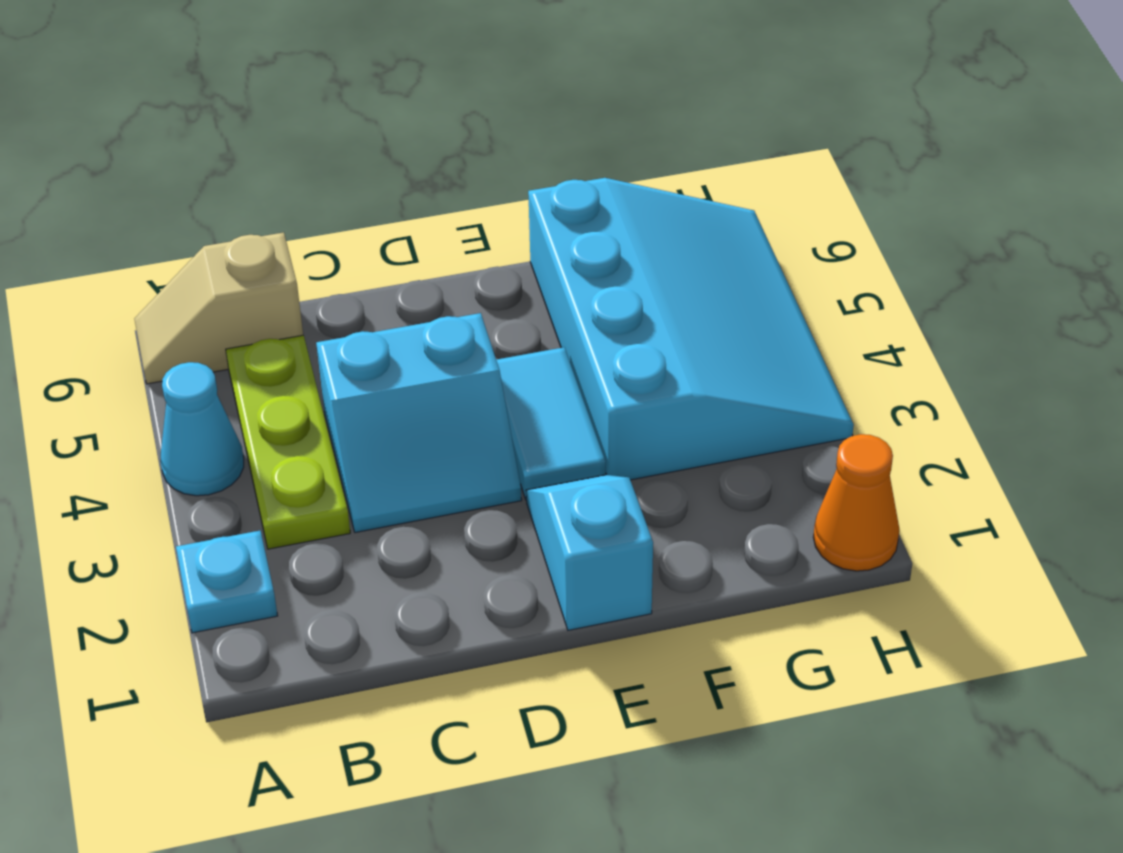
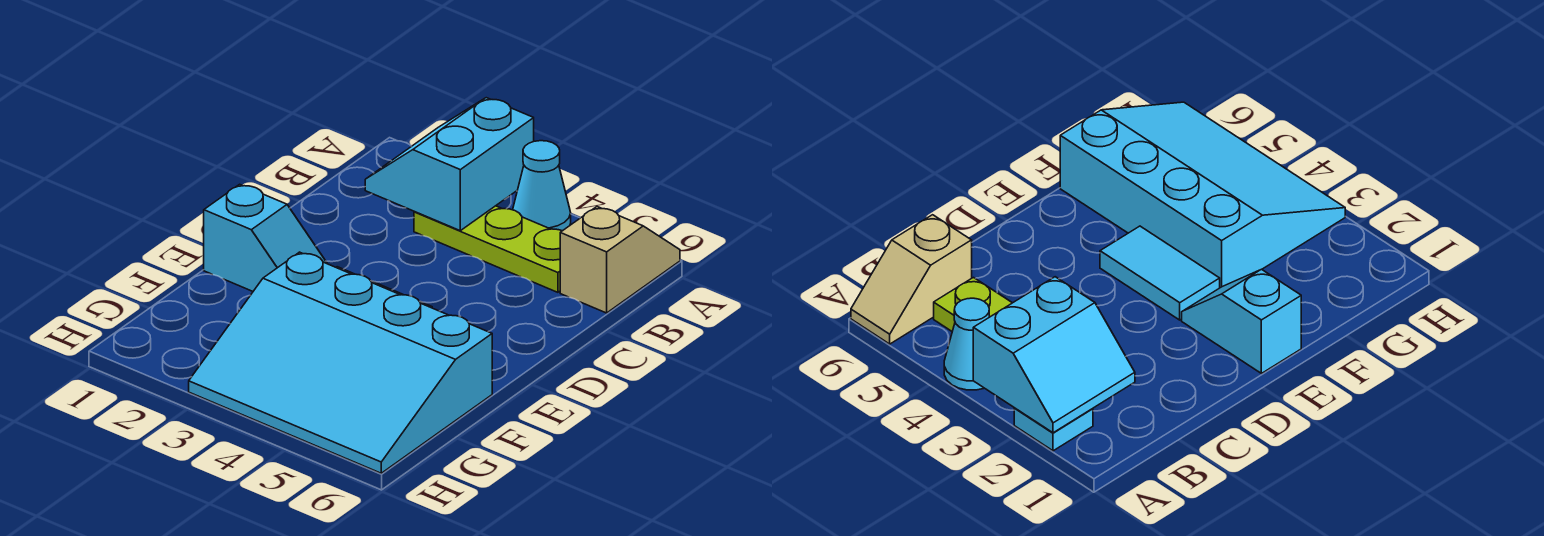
cyan 2x2 slope [316,313,522,532] -> cyan 2x2 slope moved to [365,98,534,231]
orange 1x1 cone [813,434,899,571] -> none

